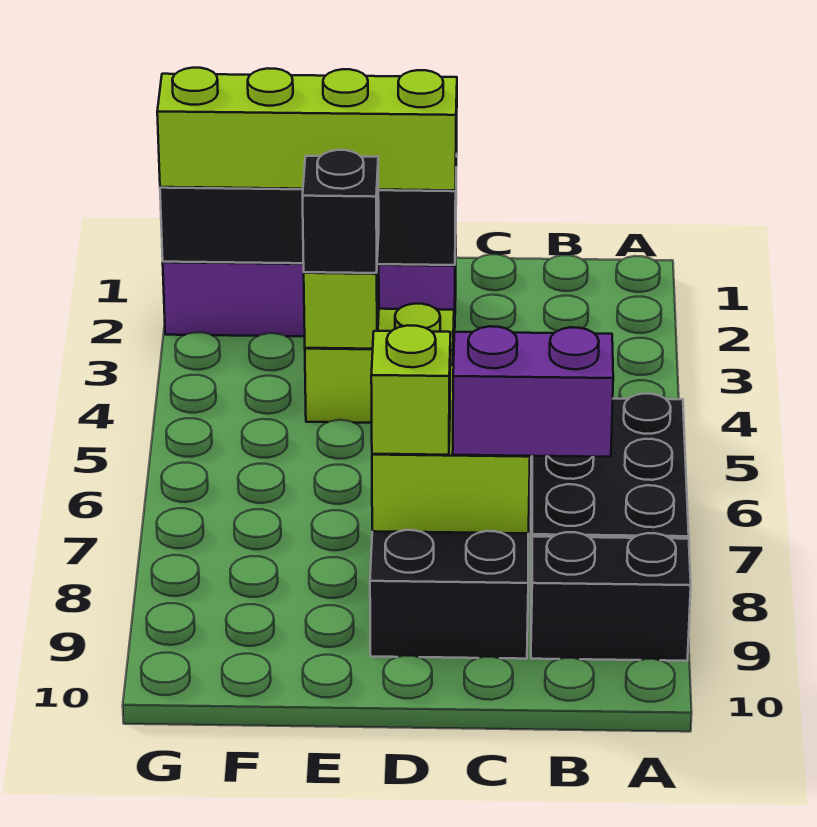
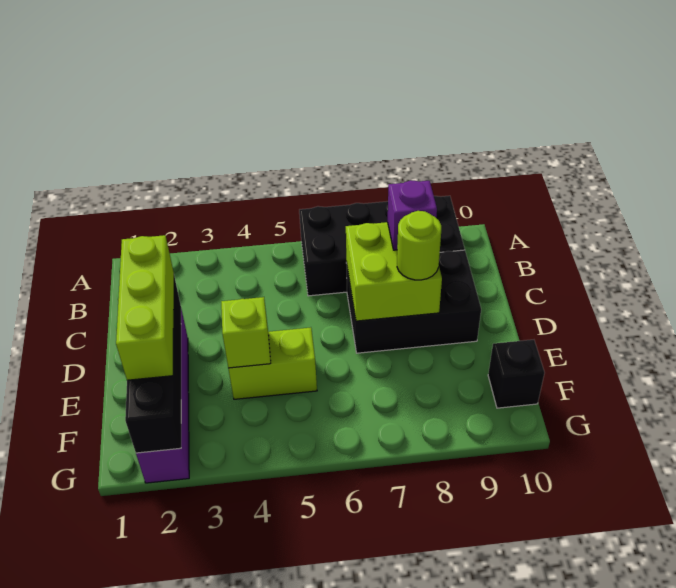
purple 1x2 brick [453,326,613,457] -> purple 1x1 brick [388,180,437,250]
lime 1x4 brick [157,68,457,190] -> lime 1x3 brick [116,235,174,380]
lime 1x2 brick [305,304,454,423] -> lime 1x2 brick turned to [228,327,317,399]
lime 1x1 brick [371,325,451,455] -> lime 1x1 round brick [397,211,441,280]
black 1x1 brick [303,150,379,273] -> black 1x1 brick moved to [488,340,544,408]

